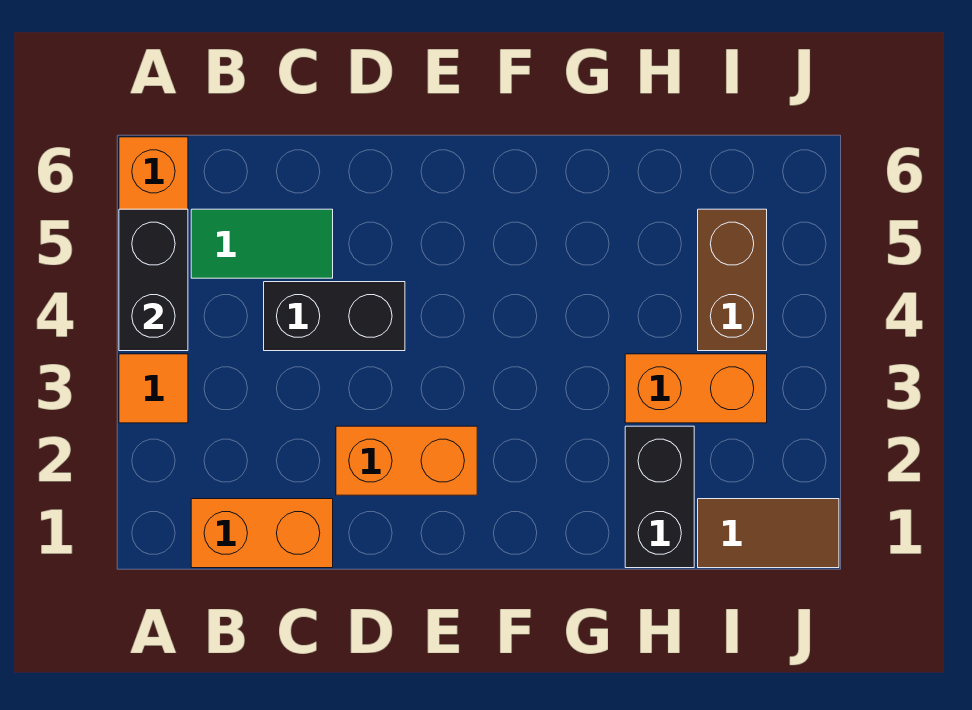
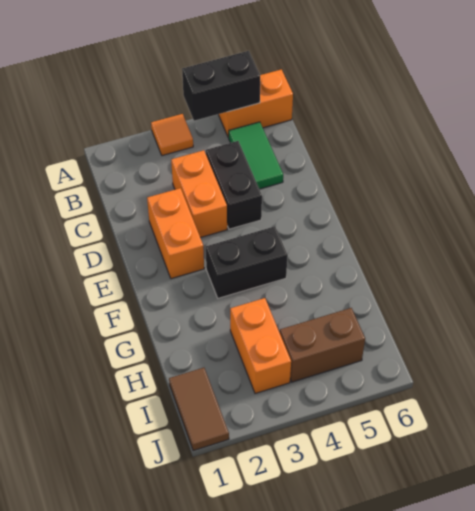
orange 1x2 brick [191,499,333,568] -> orange 1x2 brick moved to [171,150,227,238]
black 1x2 brick [625,426,694,568] -> black 1x2 brick moved to [206,226,288,298]

